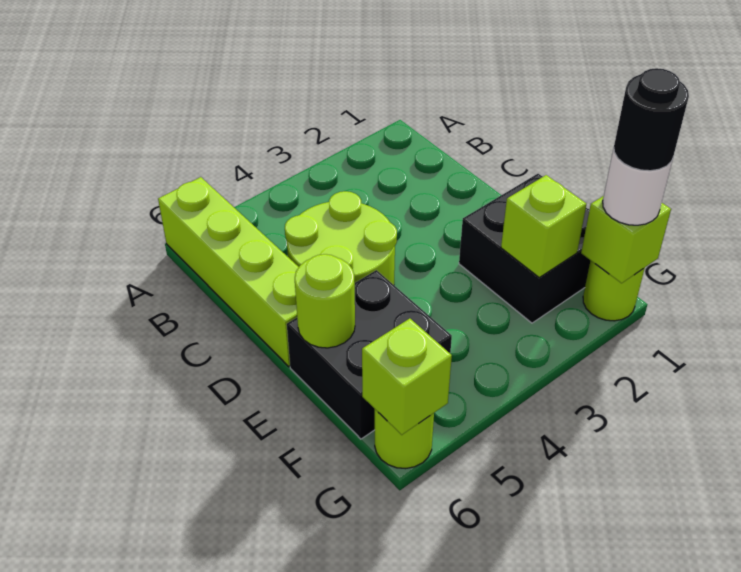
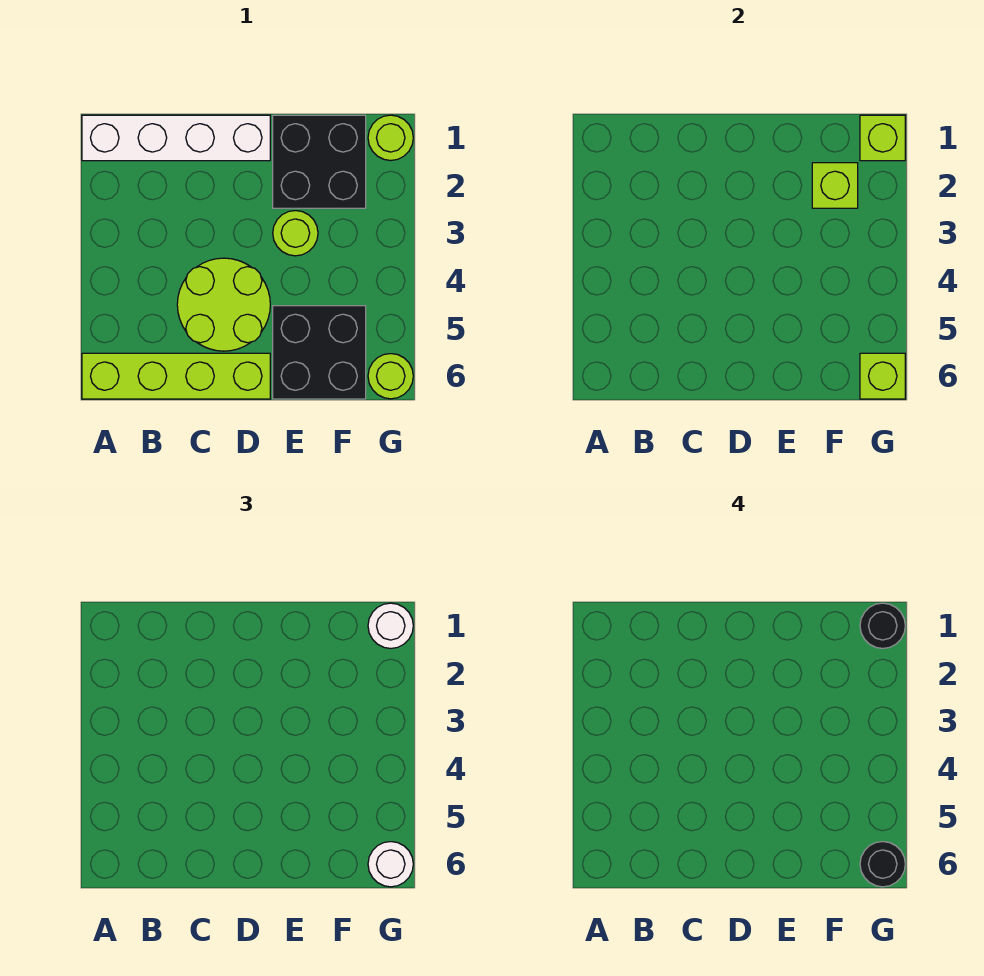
none -> white 1x4 brick [82,115,270,161]
lime 1x1 round brick [295,254,355,348] -> lime 1x1 round brick moved to [273,211,318,256]
none -> white 1x1 round brick [368,842,413,887]
none -> black 1x1 round brick [860,842,905,887]

